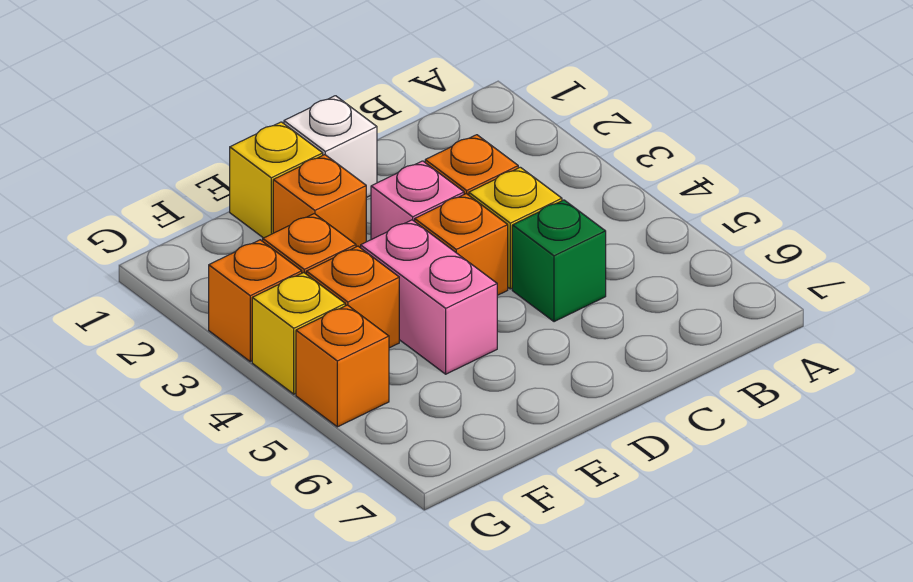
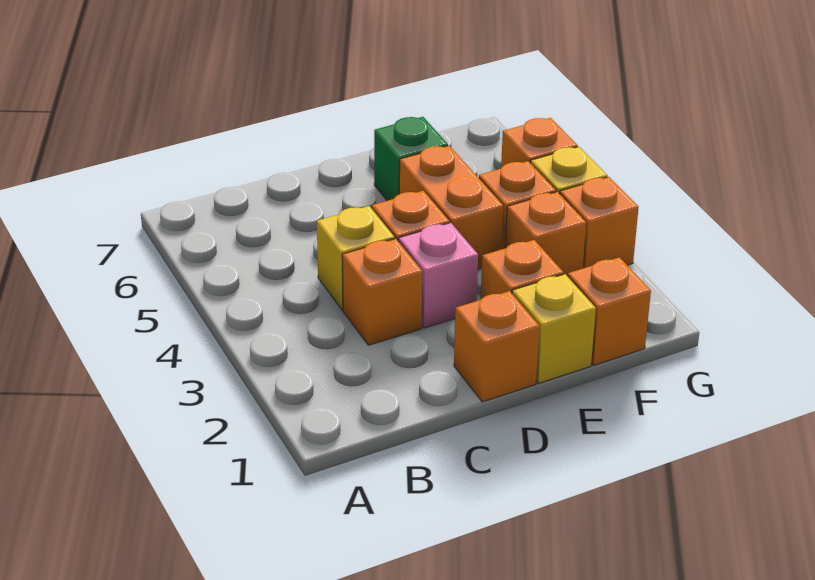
green 1x1 brick [512,200,606,322] -> green 1x1 brick moved to [374,117,448,201]
white 1x1 brick [284,96,377,198] -> orange 1x1 brick [454,291,539,402]
pink 1x2 brick [361,220,497,374] -> orange 1x2 brick [399,146,503,269]
none -> orange 1x1 brick [568,257,651,365]

